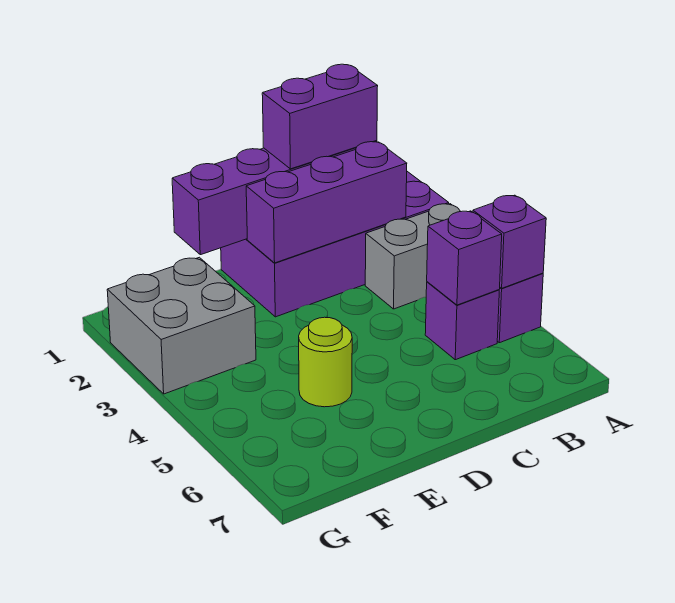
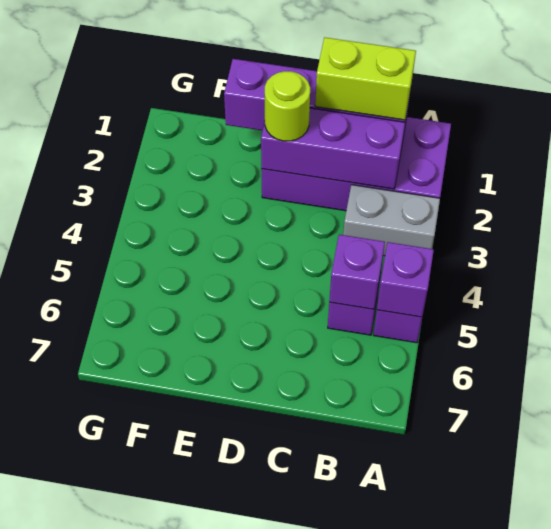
purple 1x2 brick [262,64,378,169] -> lime 1x2 brick [315,37,416,120]
lime 1x1 round brick [299,317,352,407] -> lime 1x1 round brick moved to [265,71,310,141]
grey 2x2 brick [107,257,256,394] -> none

